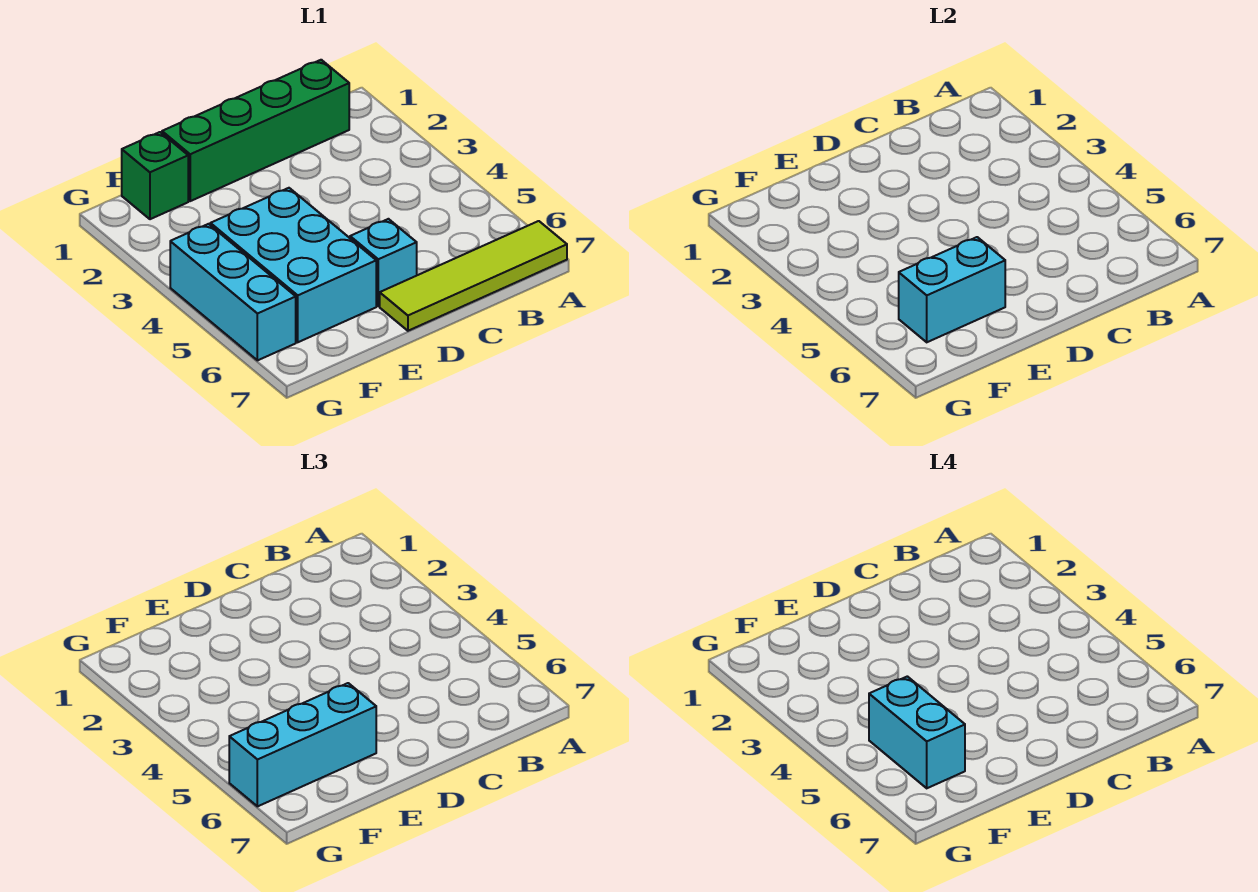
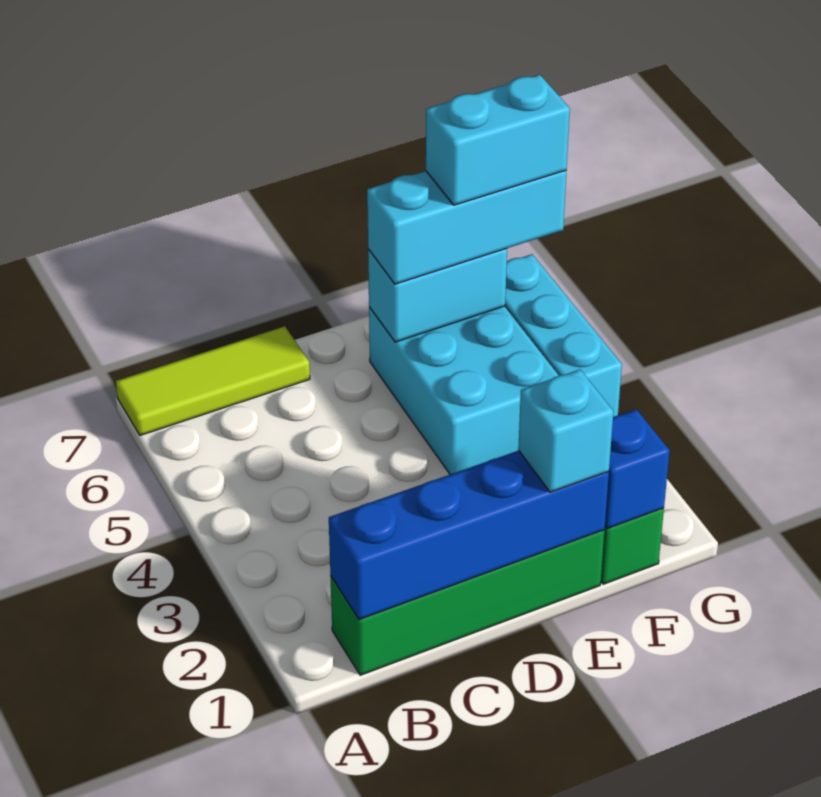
lime 1x4 tile [380,221,567,331] -> lime 1x3 tile [116,326,310,435]
none -> blue 1x4 brick [329,451,609,620]
cyan 1x1 brick [350,219,417,306] -> cyan 1x1 brick moved to [518,370,613,492]
none -> blue 1x1 brick [605,409,670,529]
cyan 1x2 brick [869,676,965,788] -> cyan 1x2 brick turned to [426,75,570,205]

